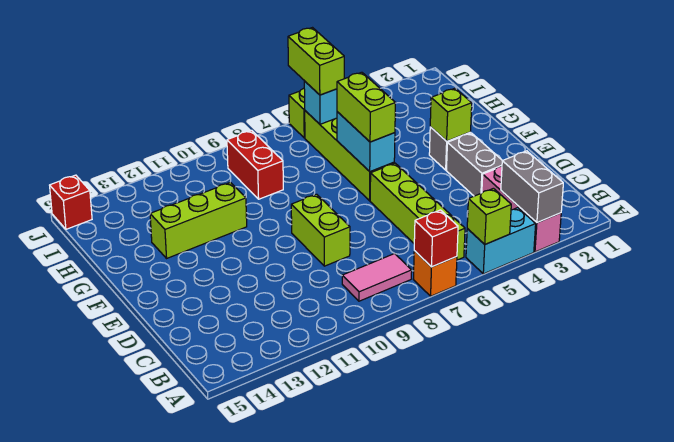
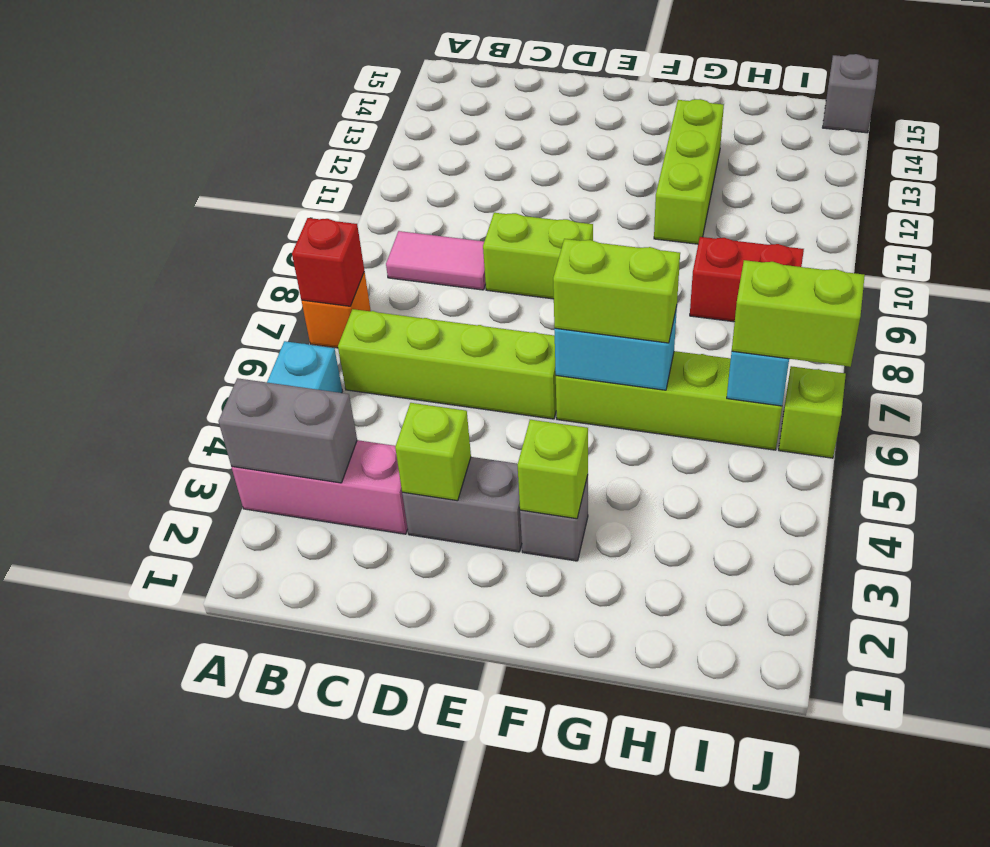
lime 1x1 brick [467,188,511,244] -> lime 1x1 brick moved to [395,403,471,501]
pink 1x2 tile [342,254,412,301] -> pink 1x2 tile turned to [386,231,486,290]
red 1x1 brick [50,175,92,229] -> grey 1x1 brick [823,54,879,133]

